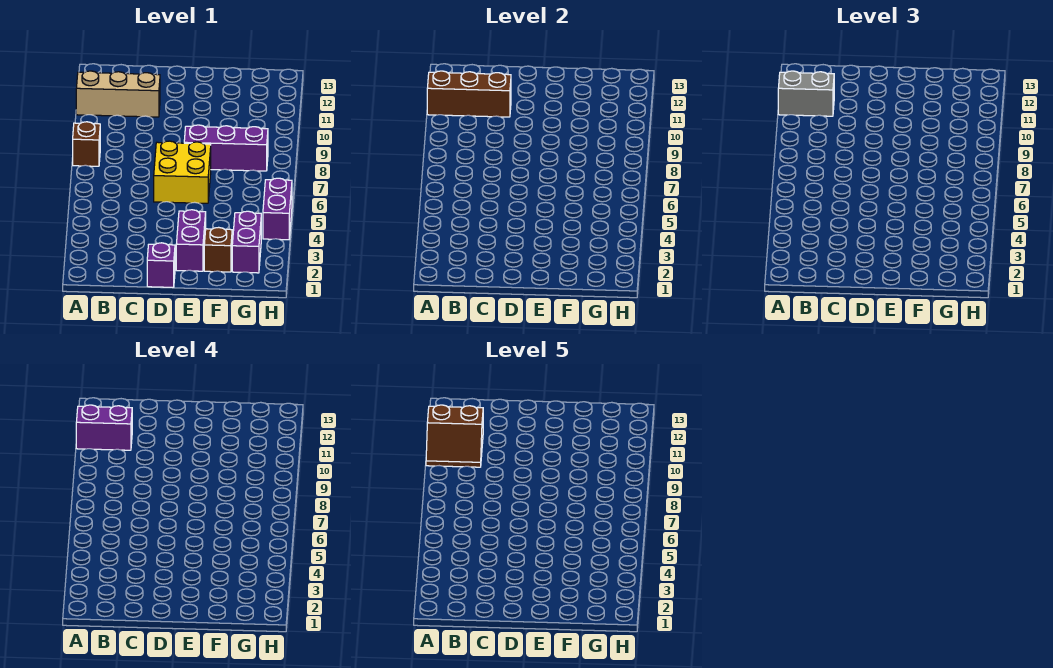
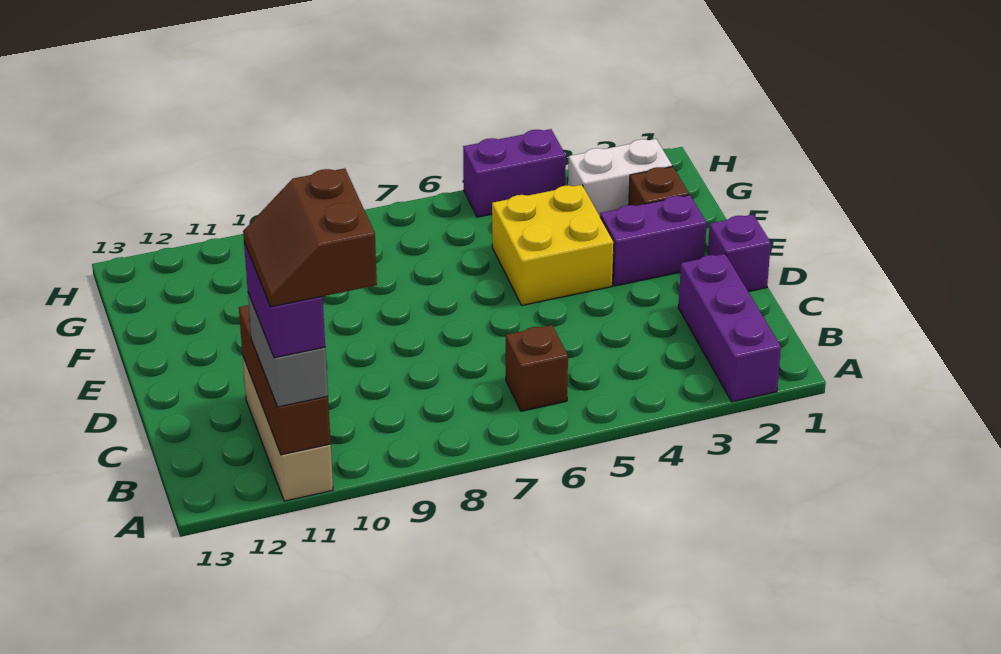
brown 1x1 brick [73,122,100,166] -> brown 1x1 brick moved to [505,325,568,411]
brown 2x2 slope [426,405,483,467] -> brown 2x2 slope turned to [243,168,377,307]
yellow 2x2 brick [154,141,211,203] -> yellow 2x2 brick moved to [492,185,614,305]
purple 1x3 brick [184,125,268,171] -> purple 1x3 brick moved to [678,254,781,402]
purple 1x2 brick [232,211,261,273] -> white 1x2 brick [568,139,672,216]

